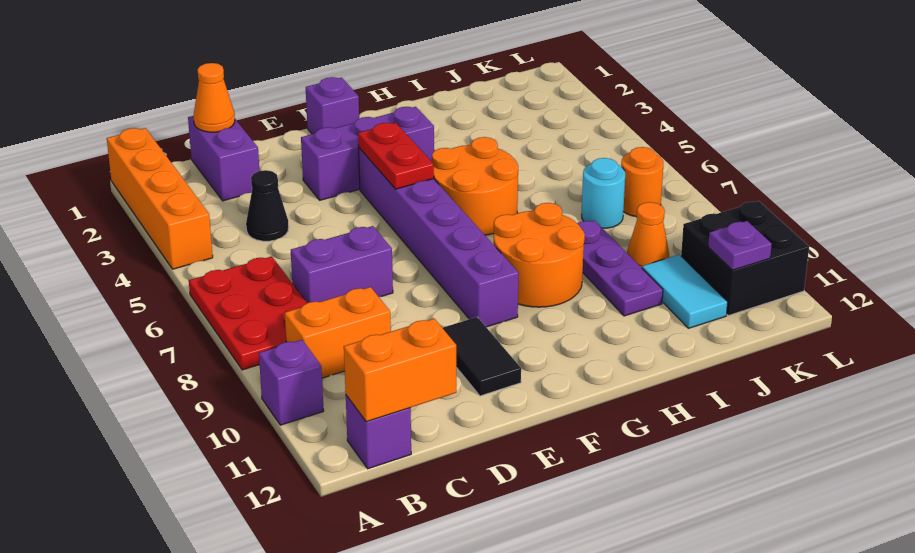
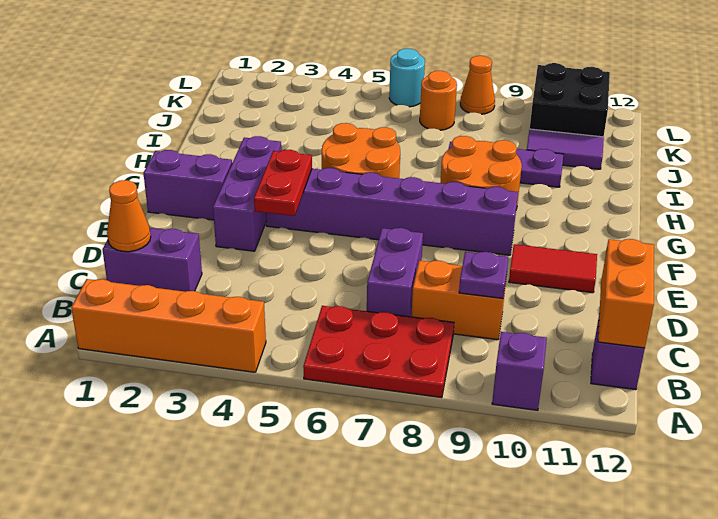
orange 1x2 brick [285,287,391,378] -> orange 1x2 brick turned to [411,260,506,340]
black 1x1 cone [246,170,289,241] -> none
black 1x2 tile [443,317,521,396] -> red 1x2 tile [509,244,597,293]
purple 1x1 brick [306,77,359,134] -> purple 1x2 brick [143,150,232,220]
red 1x2 plate [358,123,434,189] -> red 1x2 plate turned to [254,150,312,216]
cyan 1x1 round brick [582,158,625,228] -> cyan 1x1 round brick moved to [389,49,425,107]
orange 1x1 cone [627,202,670,268] -> orange 1x1 cone moved to [460,56,495,114]
cyan 1x2 tile [642,255,728,328] -> purple 1x2 tile [527,129,604,169]
purple 1x1 plate [708,221,772,270] -> purple 1x1 plate moved to [459,252,508,298]

